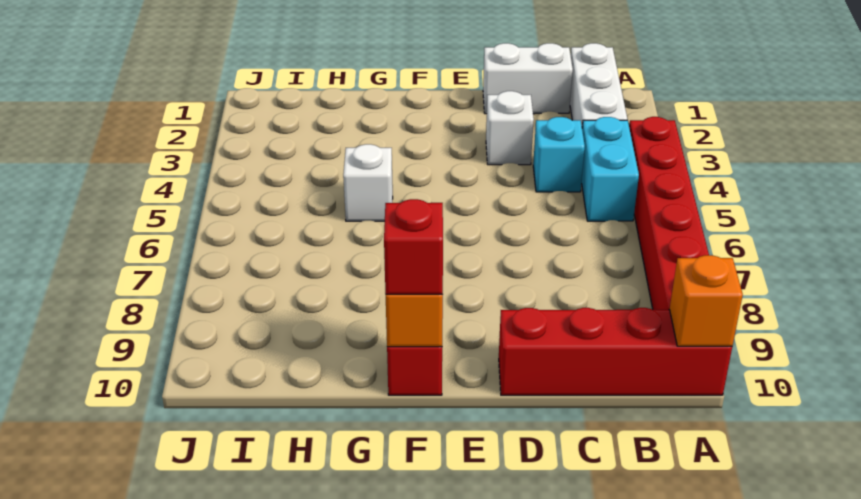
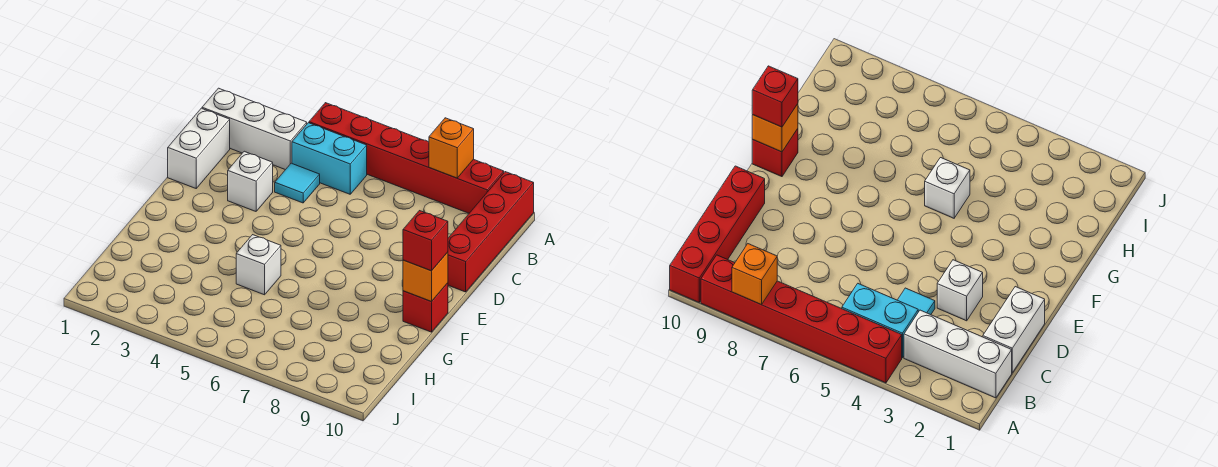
orange 1x1 brick [670,255,743,346] -> orange 1x1 brick moved to [429,118,474,178]
cyan 1x1 brick [533,117,585,192] -> cyan 1x1 tile [275,163,320,203]

